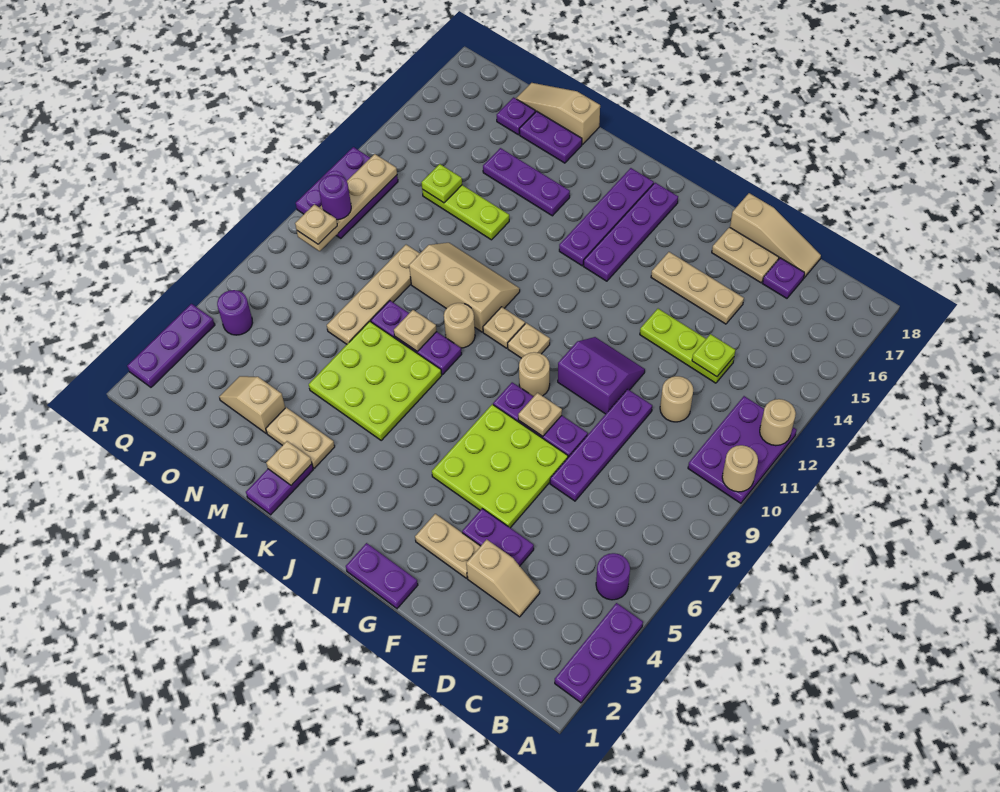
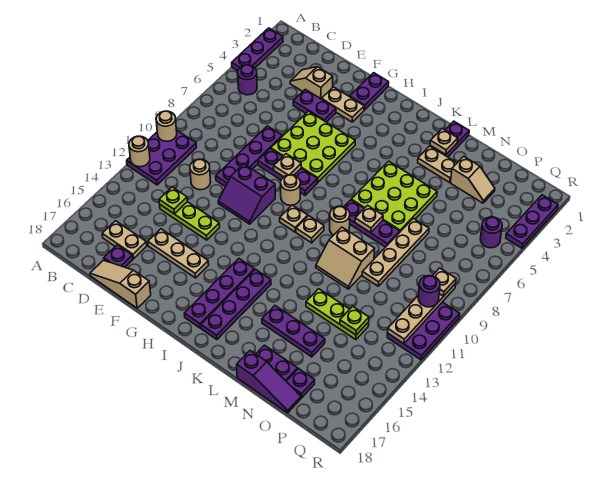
tan 1x2 plate [712,227,779,283] -> tan 1x2 plate moved to [102,221,147,259]
purple 1x2 plate [346,543,418,608] -> purple 1x2 plate turned to [350,73,389,110]
tan 2x3 slope [409,243,520,332] -> tan 2x2 slope [316,227,375,289]
tan 1x3 slope [516,83,600,144] -> purple 1x3 slope [237,351,301,413]

